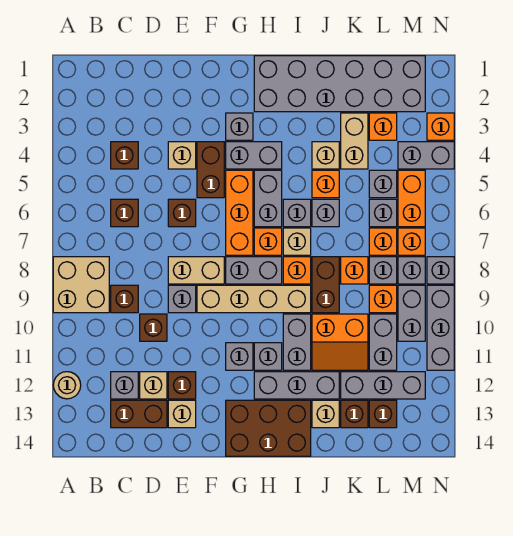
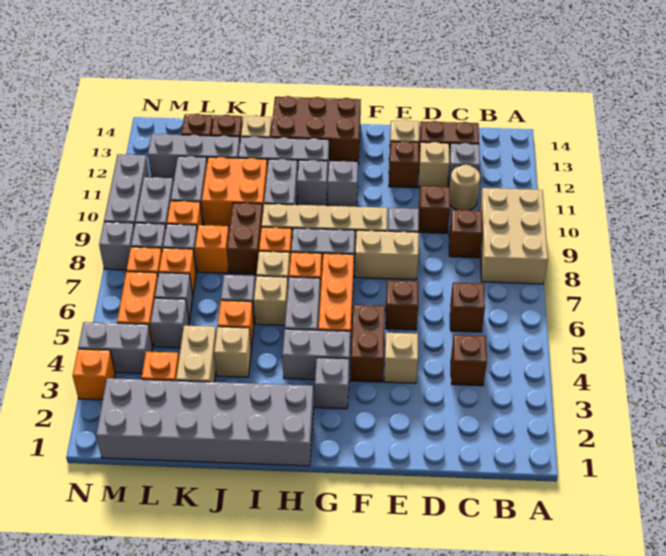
tan 2x2 brick [53,257,109,313] -> tan 2x3 brick [479,188,548,284]
tan 1x1 round brick [53,372,81,399] -> tan 1x1 round brick moved to [450,165,480,210]
grey 1x1 brick [283,199,311,227] -> tan 1x1 brick [254,276,288,325]
orange 2x2 slope [312,314,368,370] -> orange 2x2 brick [202,157,267,226]

